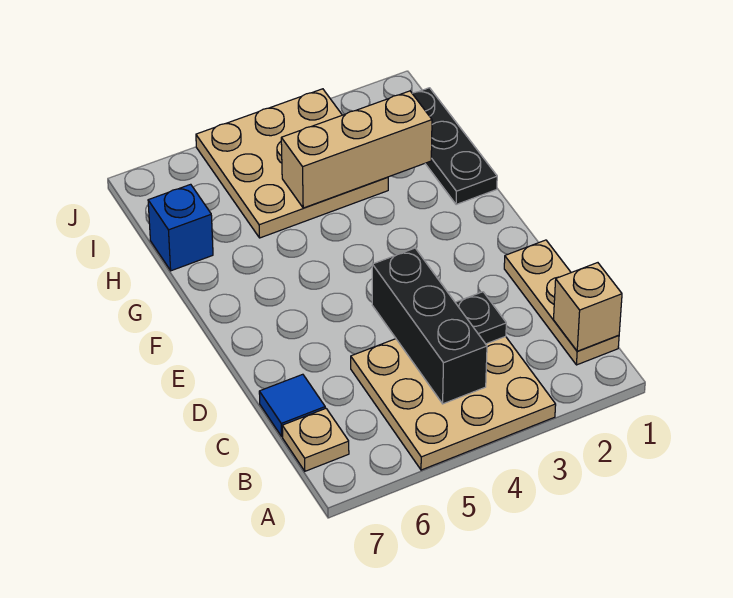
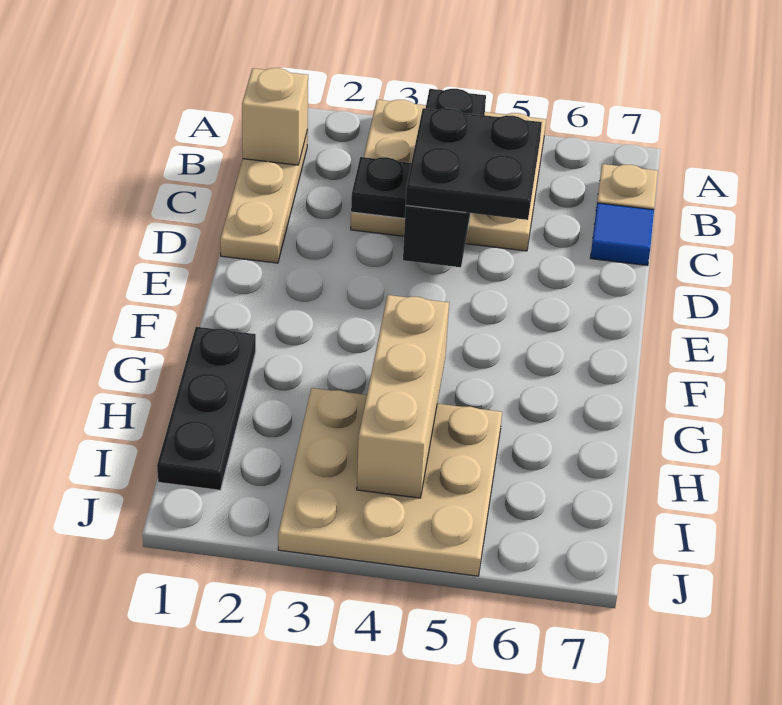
none -> black 2x2 plate [406,108,542,220]
tan 1x3 brick [281,91,432,208] -> tan 1x3 brick turned to [357,295,449,498]
blue 1x1 brick [148,184,213,271] -> none

